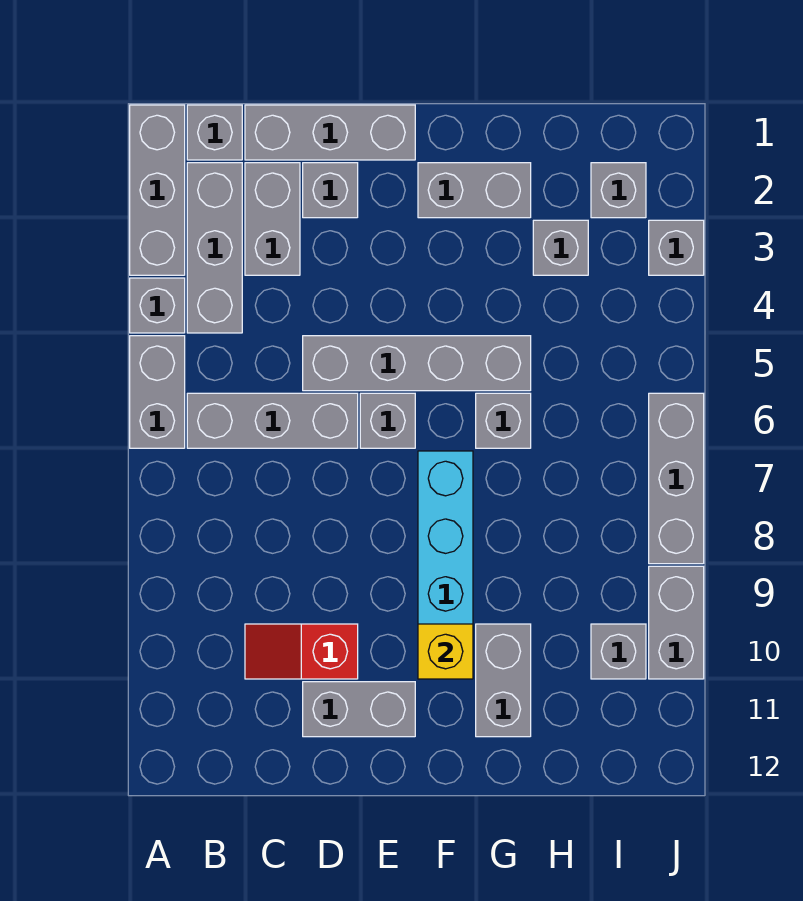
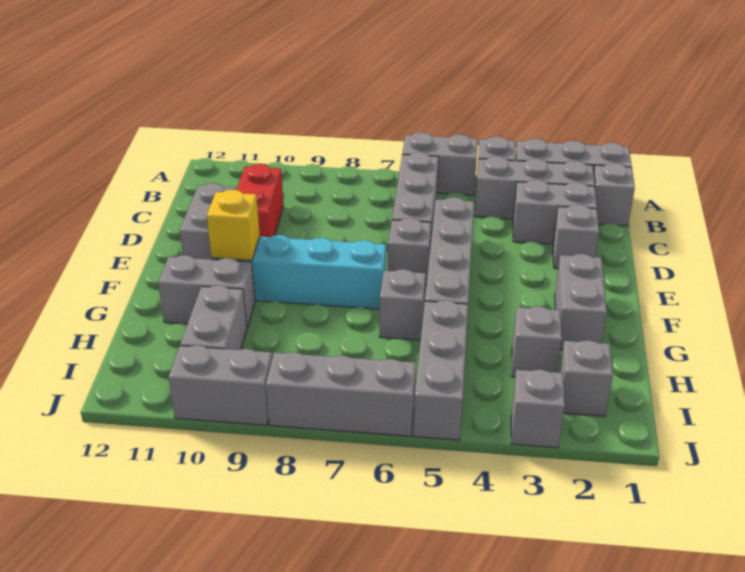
grey 1x3 brick [245,105,415,160] -> grey 1x3 brick moved to [413,300,468,440]
red 1x2 slope [245,624,358,679] -> red 1x2 brick [236,164,283,237]
grey 1x1 brick [591,624,646,679] -> grey 1x2 brick [180,285,247,350]

